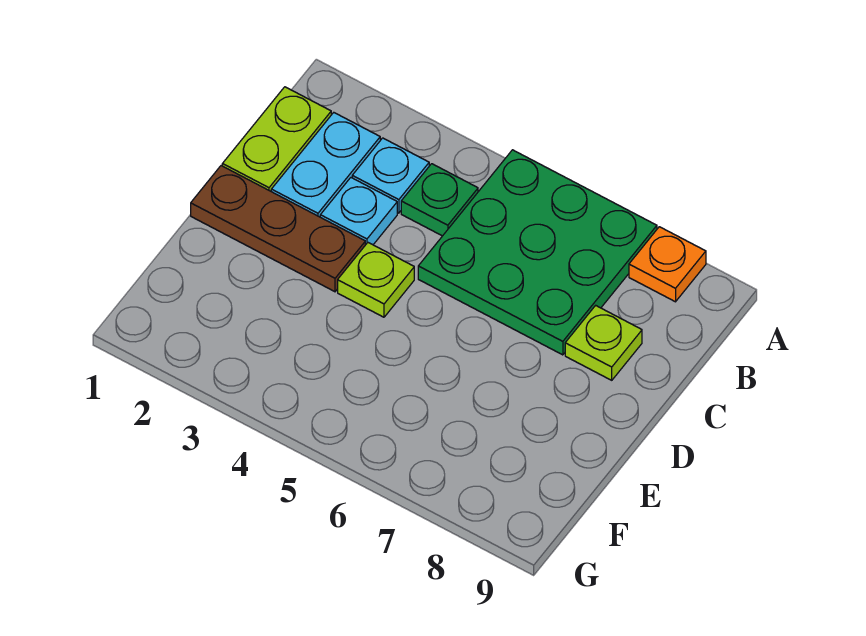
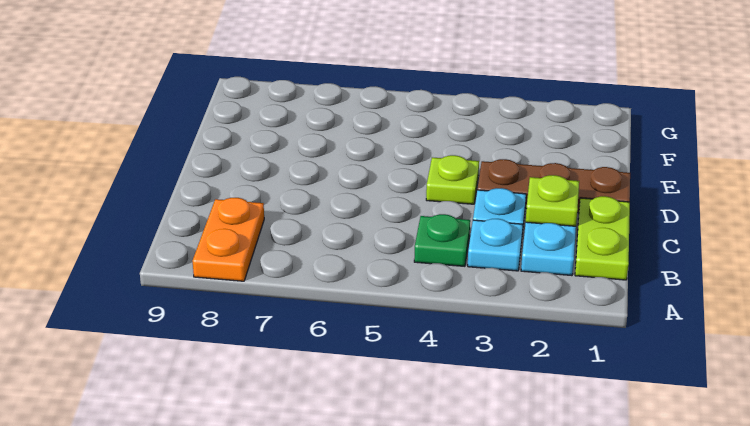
green 3x3 plate [418,150,657,355] -> none
orange 1x1 plate [629,227,706,302] -> orange 1x2 plate [193,198,264,281]
lime 1x1 plate [565,305,642,380] -> lime 1x1 plate moved to [526,175,579,226]

